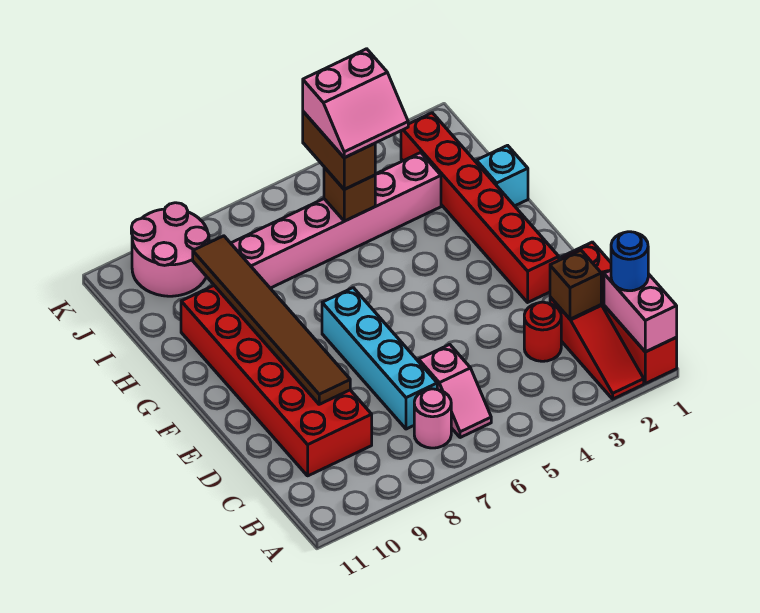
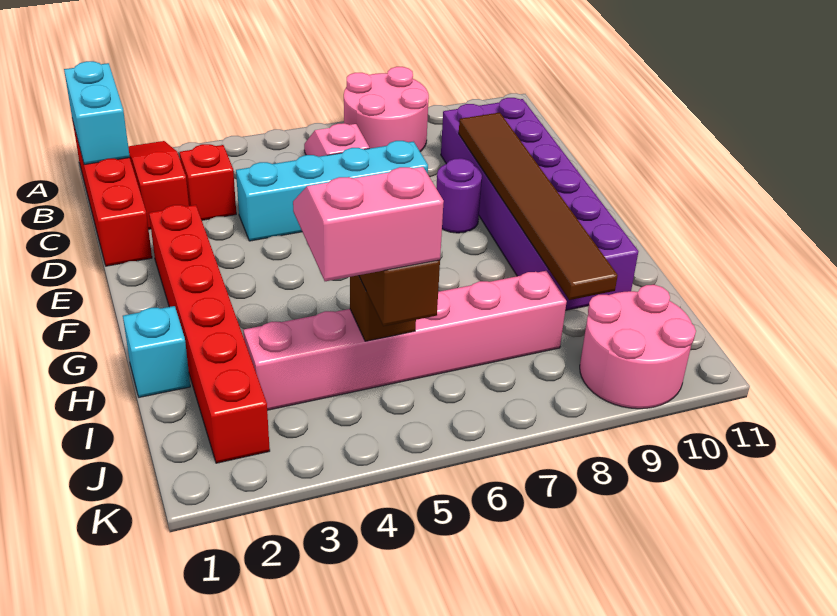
pink 1x2 brick [604,270,677,352] -> cyan 1x2 brick [64,61,130,164]
blue 1x1 round brick [611,232,648,291] -> none
pink 1x1 round brick [414,389,451,448] -> pink 2x2 round brick [344,67,429,152]
brown 1x1 brick [550,250,601,319] -> none
red 1x1 round brick [524,302,561,361] -> red 1x1 brick [180,144,236,220]
cyan 1x4 brick [322,288,437,429] -> cyan 1x4 brick turned to [236,141,428,241]
red 2x6 brick [181,286,372,476] -> purple 2x6 brick [441,98,639,310]
none -> purple 1x1 round brick [436,158,482,233]

